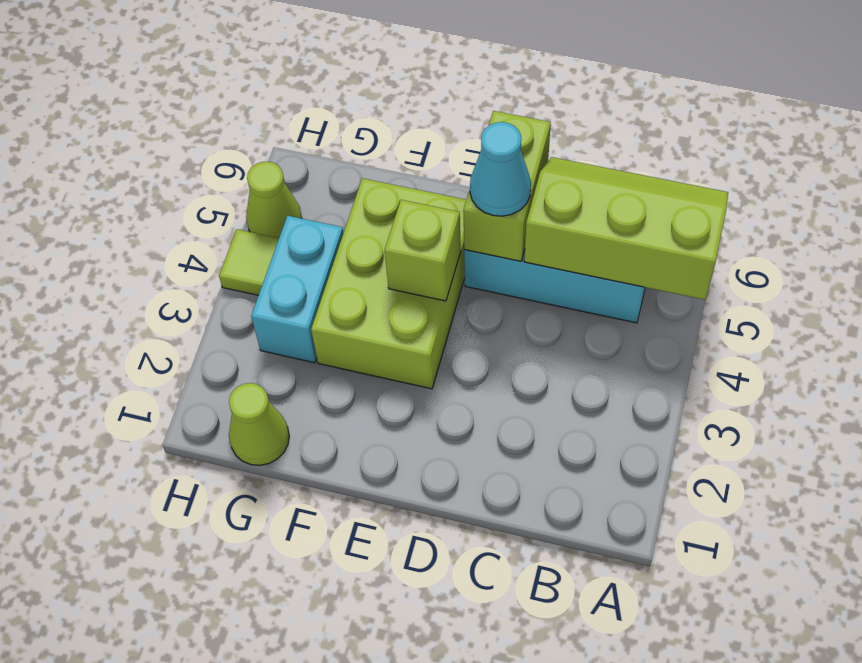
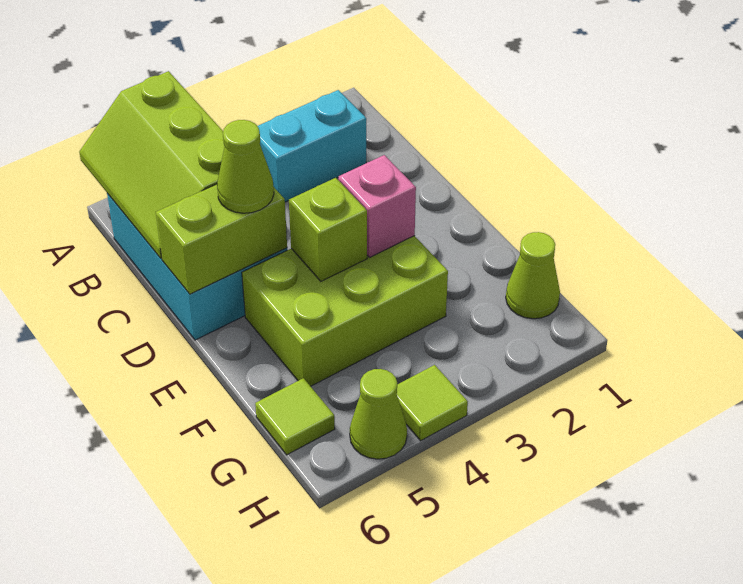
cyan 1x1 cone [470,122,531,216] -> lime 1x1 cone [217,120,274,213]
none -> pink 1x1 brick [338,155,416,258]
cyan 1x2 brick [251,216,343,363] -> cyan 1x2 brick moved to [258,90,366,202]
none -> lime 1x1 tile [255,378,335,455]

